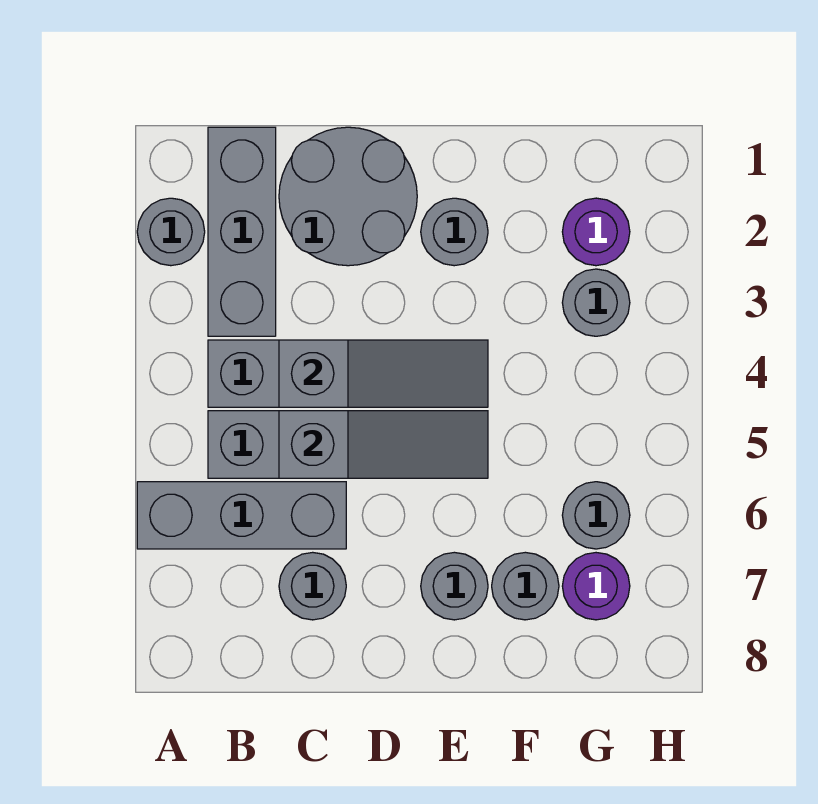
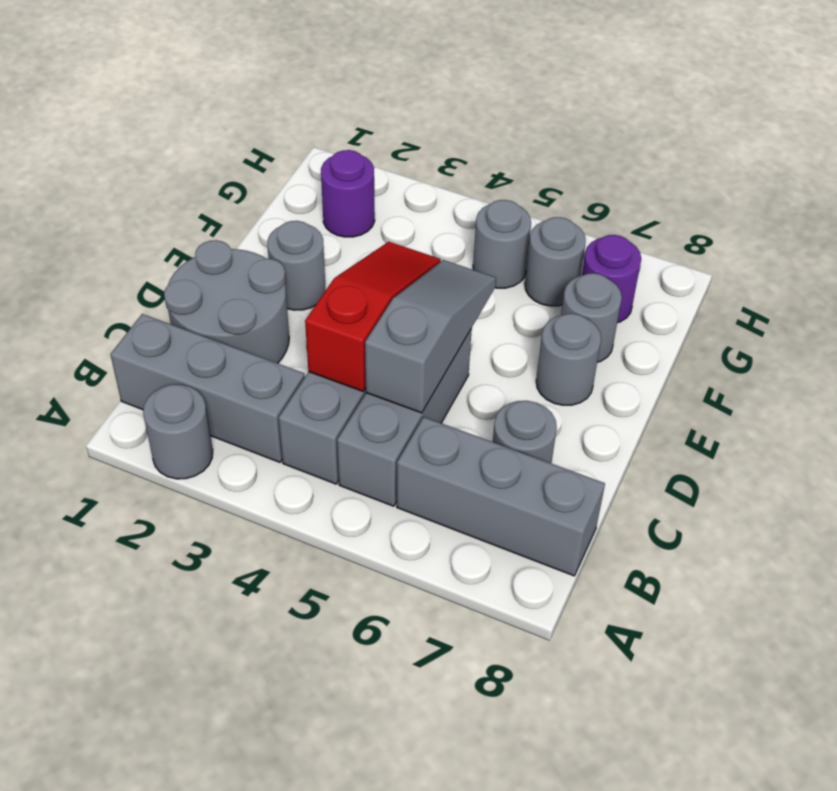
grey 1x3 brick [137,482,346,549] -> grey 1x3 brick turned to [397,417,605,576]
grey 1x3 slope [279,340,488,407] -> red 1x3 slope [305,242,441,391]
grey 1x1 round brick [562,269,630,336] -> grey 1x1 round brick moved to [473,200,531,288]

